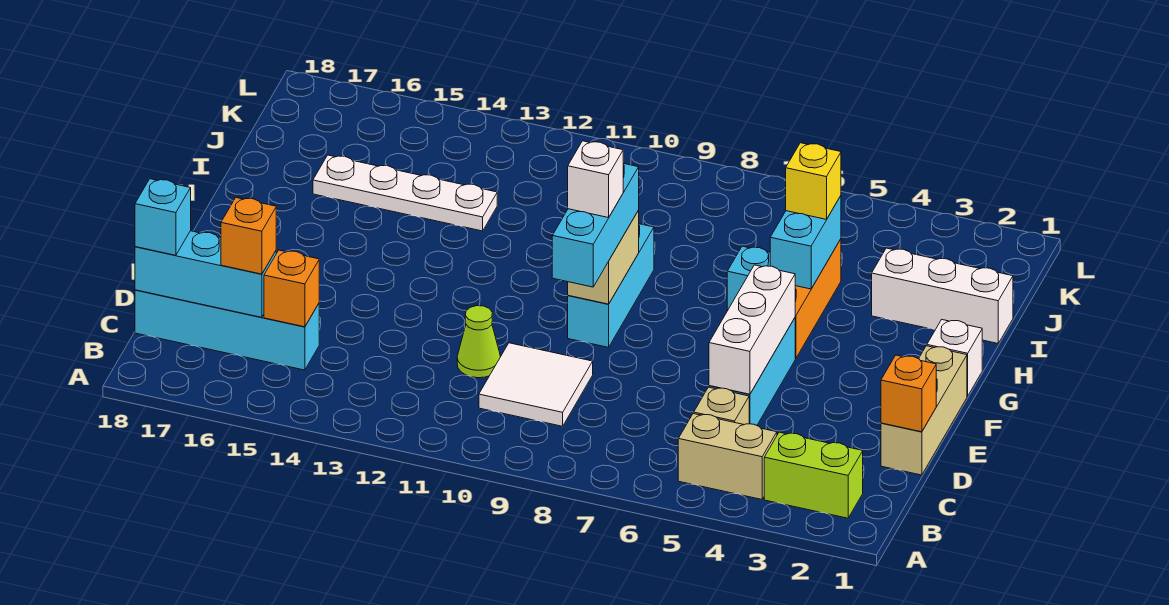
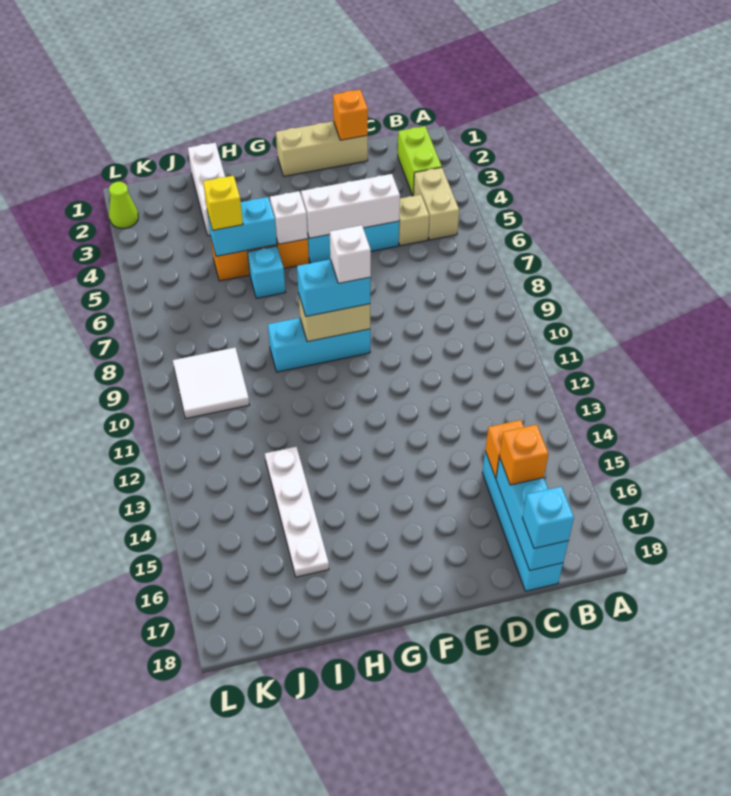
white 2x2 tile [479,343,593,426] -> white 2x2 tile moved to [173,348,249,418]
lime 1x1 cone [457,306,500,378] -> lime 1x1 cone moved to [109,182,138,229]
cyan 1x3 brick [552,163,639,287] -> cyan 1x2 brick [297,259,371,317]
white 1x1 brick [927,320,982,396] -> white 1x1 brick moved to [270,191,308,244]

